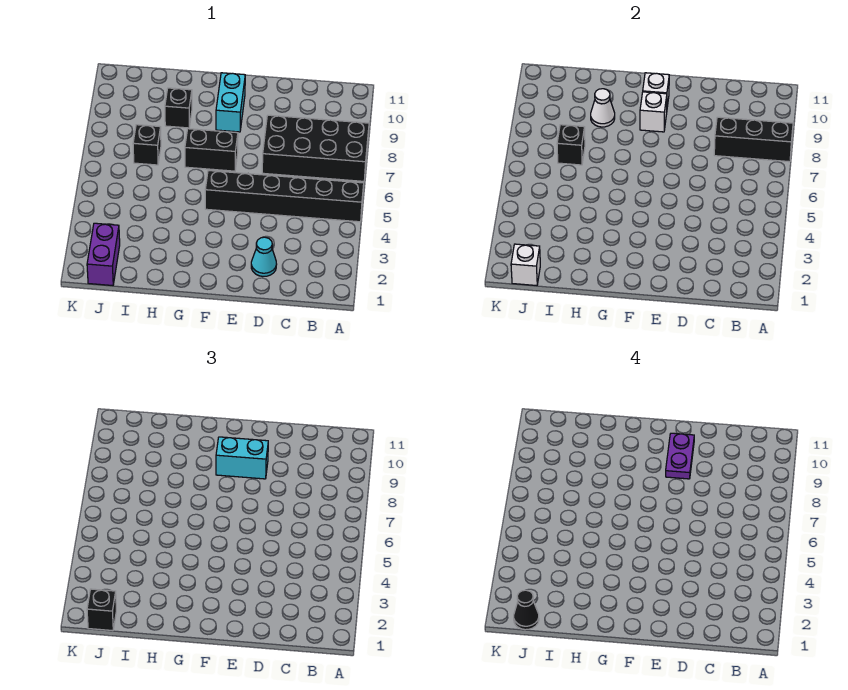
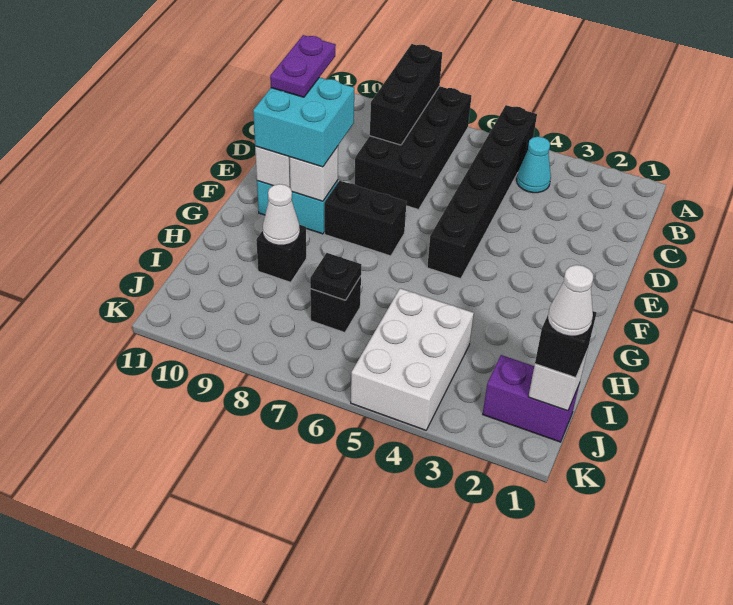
cyan 1x1 cone [251,237,277,276] -> cyan 1x1 cone moved to [517,137,551,193]
cyan 1x2 brick [216,437,268,479] -> cyan 2x2 brick [253,77,354,167]
purple 1x2 plate [666,433,694,479] -> purple 1x2 plate turned to [270,35,336,97]
black 1x2 brick [185,129,238,171] -> black 1x2 brick turned to [325,181,406,256]
none -> white 2x3 brick [351,288,474,430]
black 1x1 brick [557,125,585,165] -> black 1x1 plate [310,253,361,300]
black 1x1 cone [514,590,539,630] -> white 1x1 cone [548,265,593,336]

